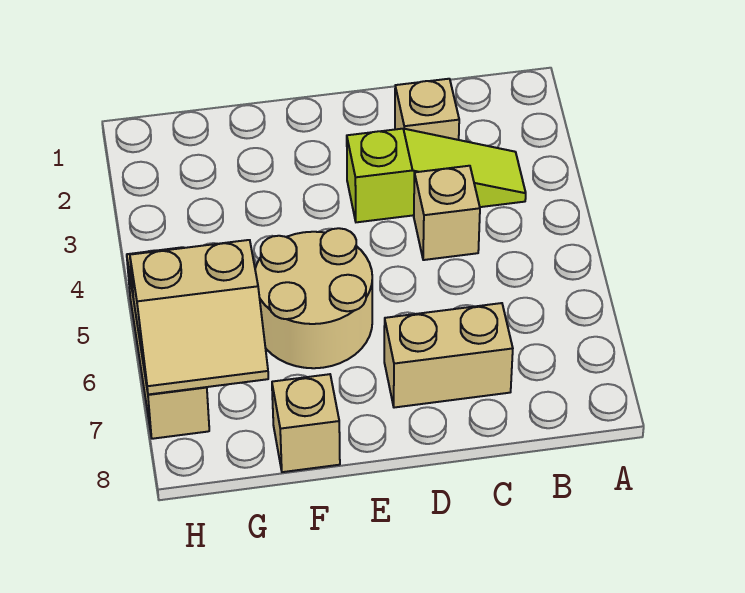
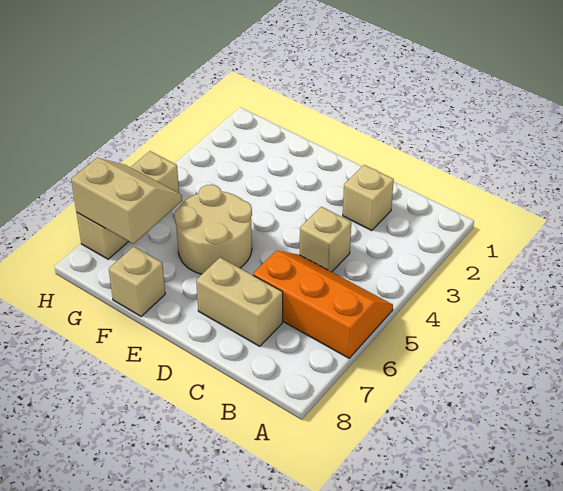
none -> orange 2x3 slope [253,251,393,358]
lime 1x3 slope [347,129,526,222] -> none
tan 2x2 slope [130,240,268,395] -> tan 2x2 slope turned to [71,158,182,244]

